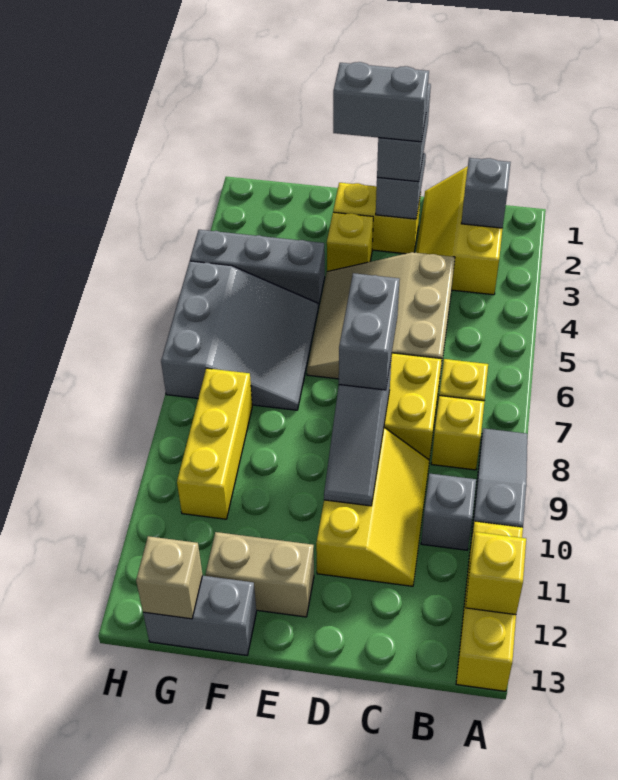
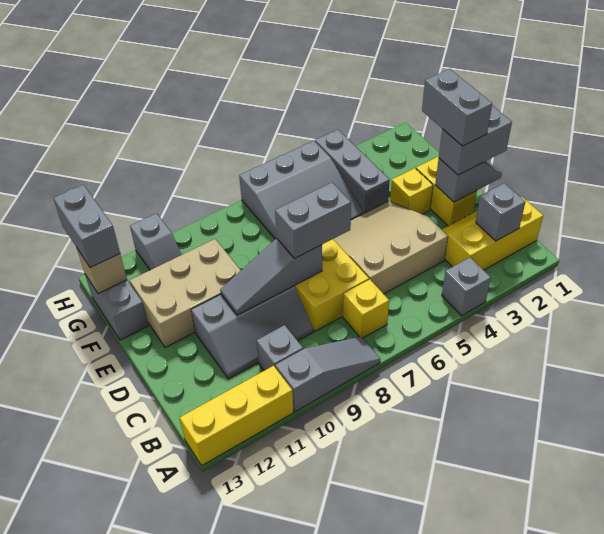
none -> grey 1x1 brick [442,257,491,316]
yellow 1x1 brick [466,532,526,615] -> none
yellow 1x1 brick [431,396,484,470] -> none
yellow 2x3 slope [316,428,429,586] -> grey 2x3 slope [191,286,313,379]
tan 1x2 brick [206,532,314,617] -> tan 2x3 brick [130,239,241,348]
yellow 1x3 brick [177,368,252,519] -> none
none -> grey 1x2 slope [130,213,182,270]
none -> grey 1x2 brick [54,185,120,268]

